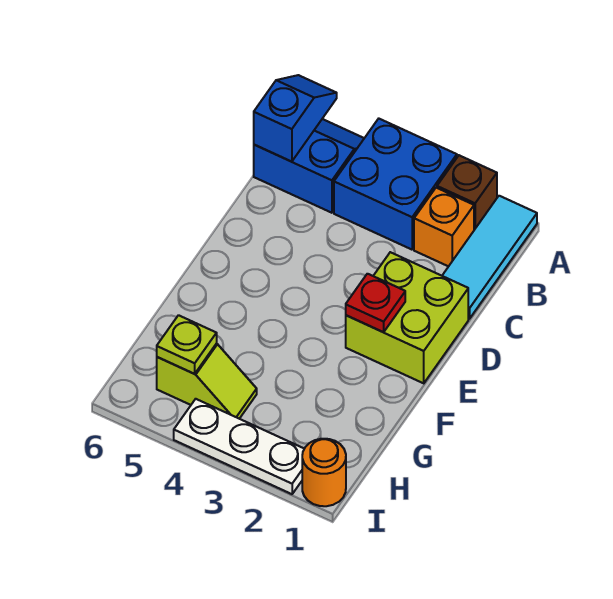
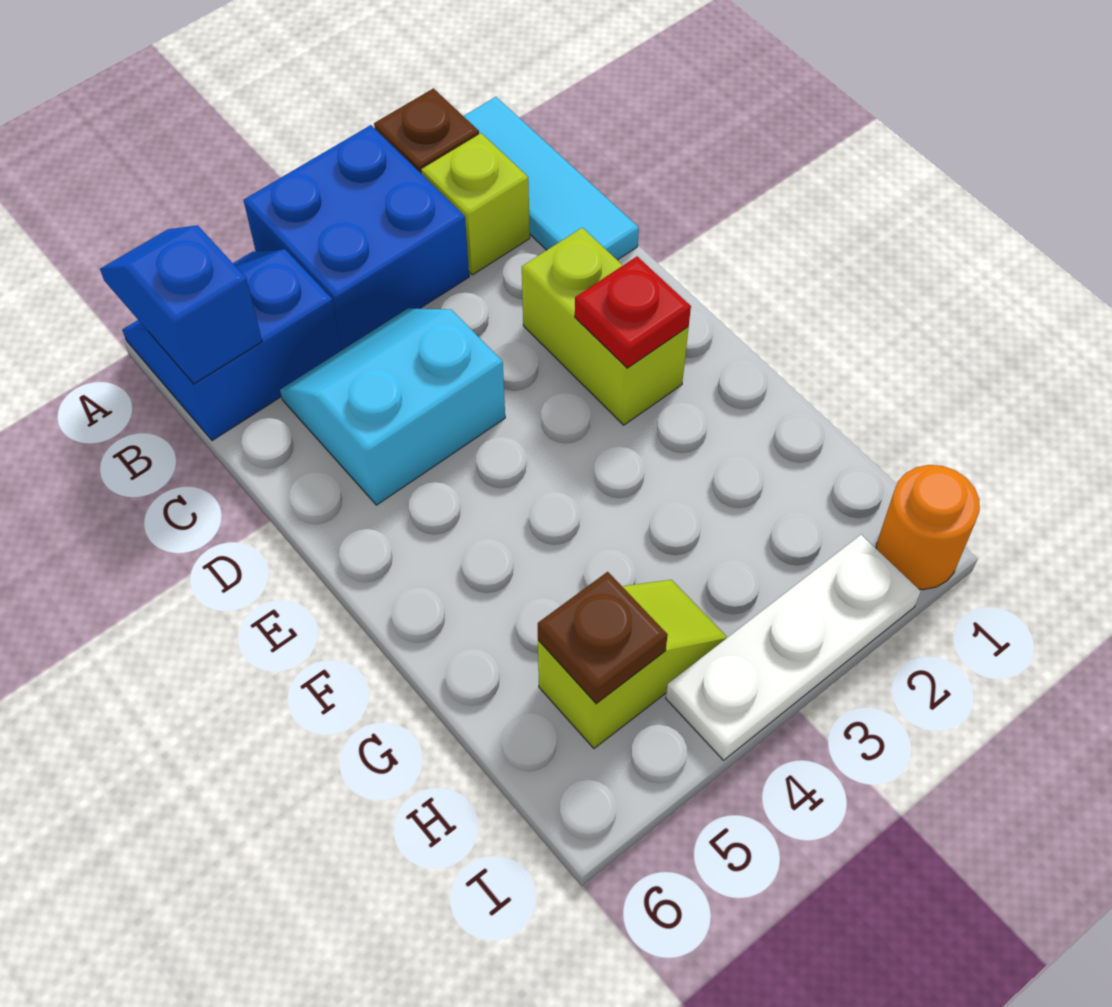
orange 1x1 brick [414,188,474,266] -> lime 1x1 brick [421,133,530,275]
none -> cyan 2x2 slope [280,308,505,505]
lime 2x2 brick [346,252,468,383] -> lime 1x2 brick [522,228,689,425]
lime 1x1 plate [157,315,217,374] -> brown 1x1 plate [538,572,668,704]

